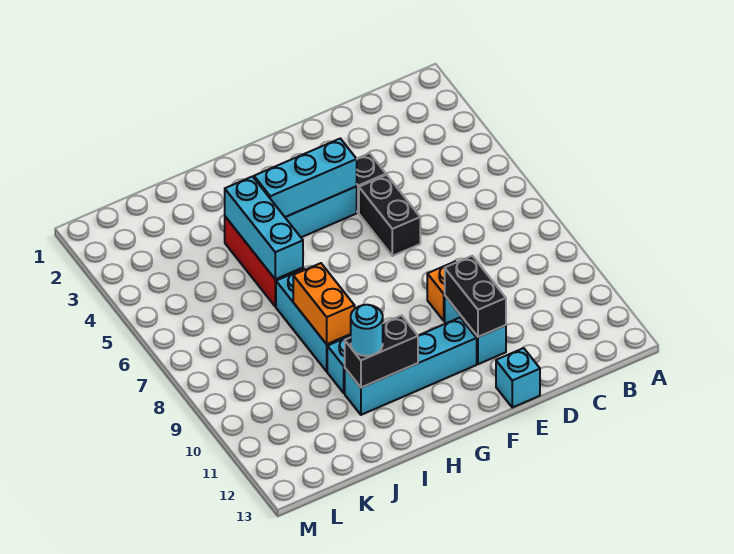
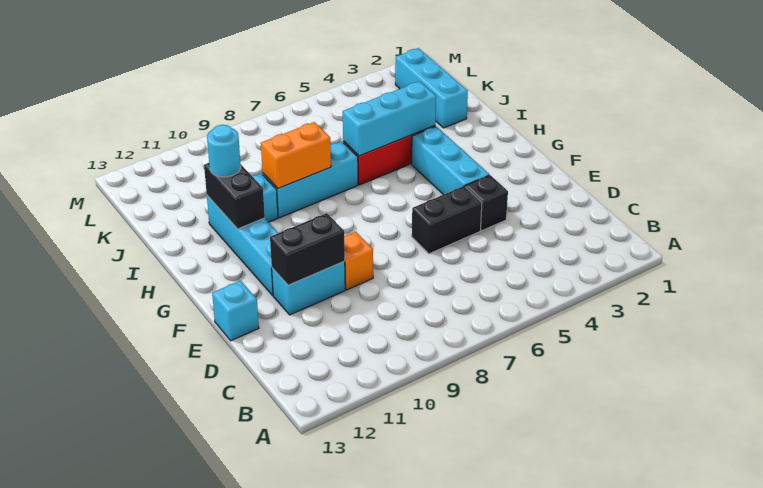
cyan 1x3 brick [254,139,357,217] -> cyan 1x3 brick moved to [395,48,468,128]

